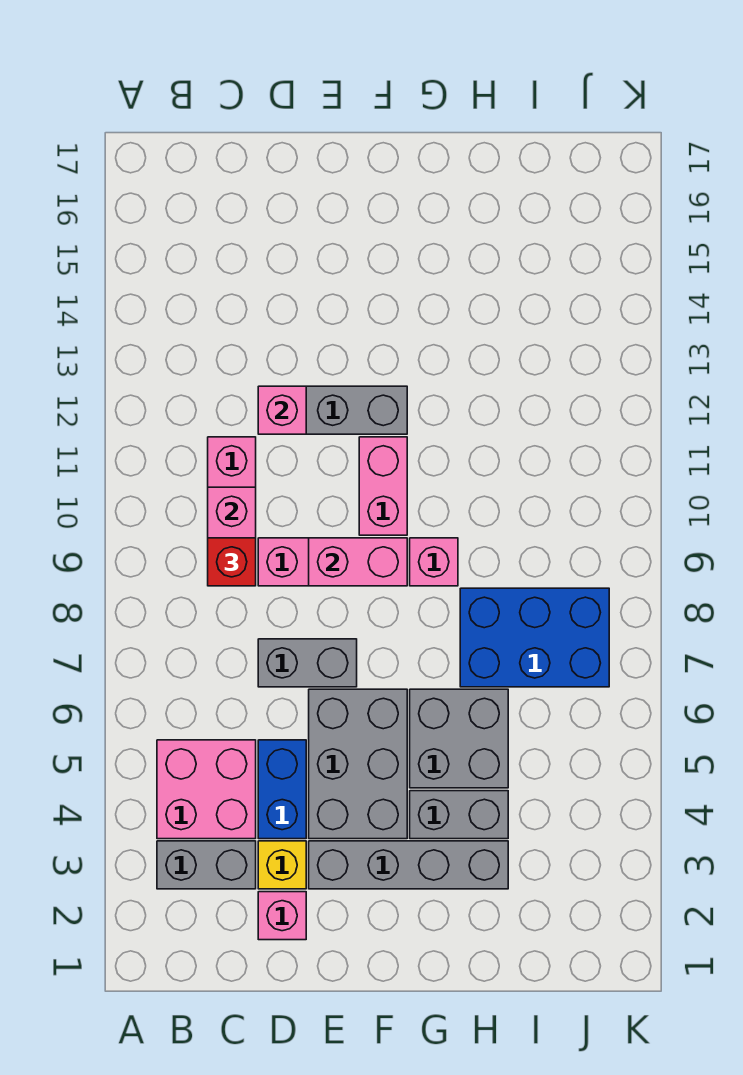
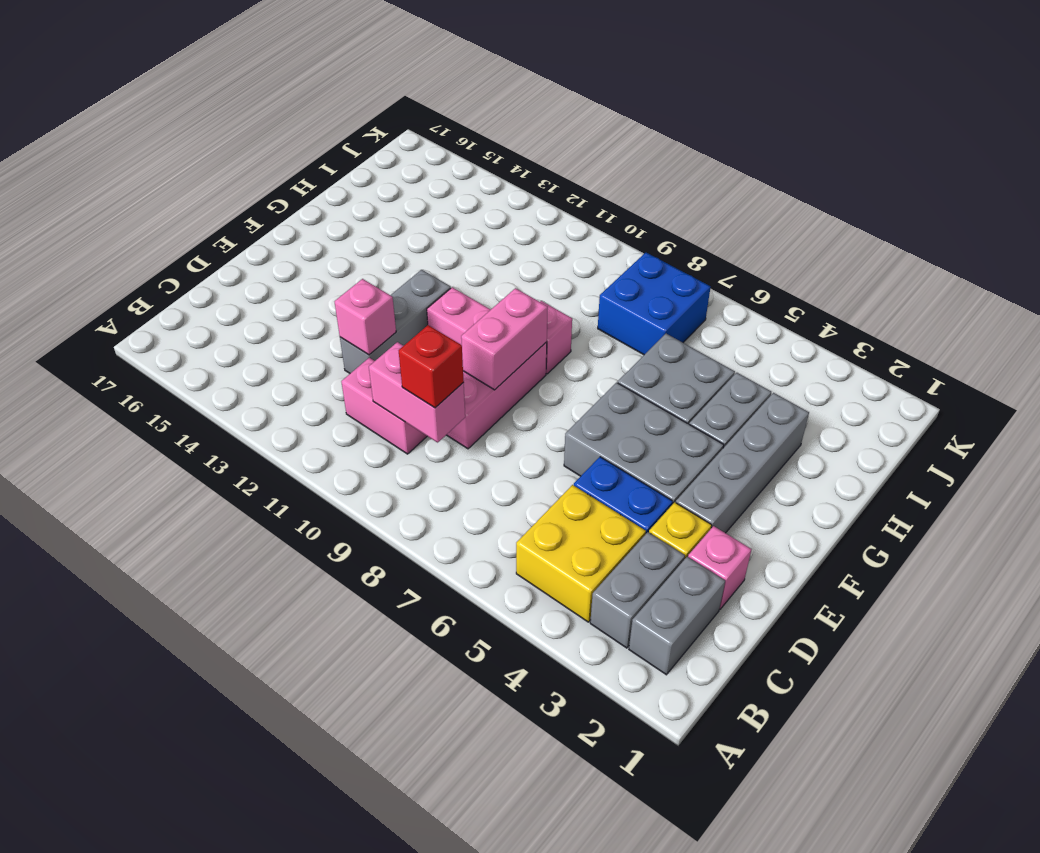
pink 2x2 brick [157,740,256,839] -> yellow 2x2 brick [516,485,646,622]
grey 1x2 brick [258,639,357,687] -> grey 1x2 brick moved to [629,557,725,675]
blue 2x3 brick [460,588,609,687] -> blue 2x2 brick [598,253,711,355]

